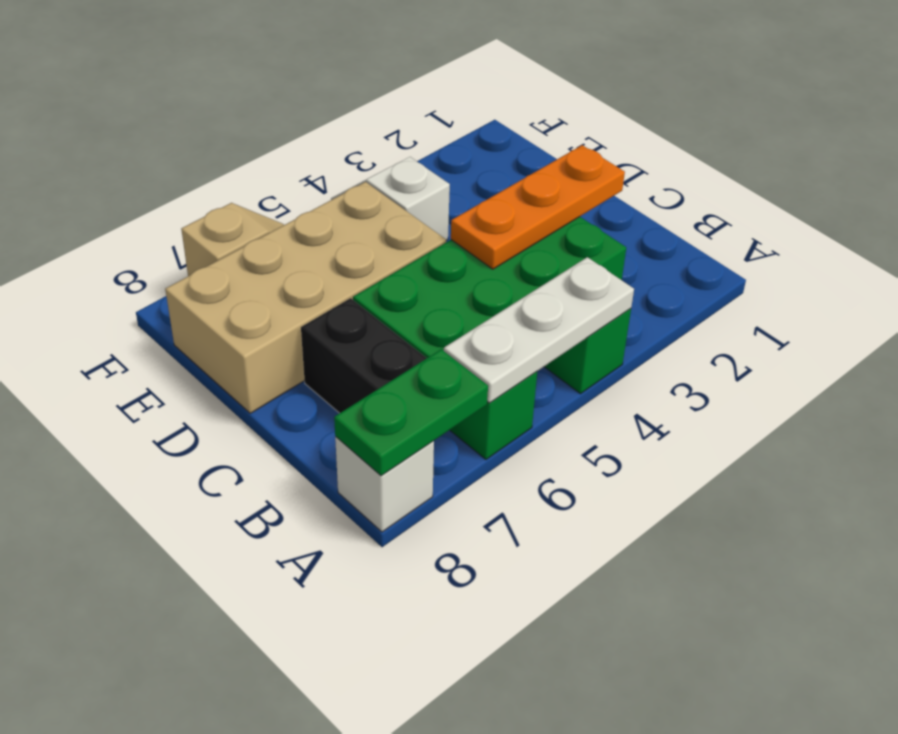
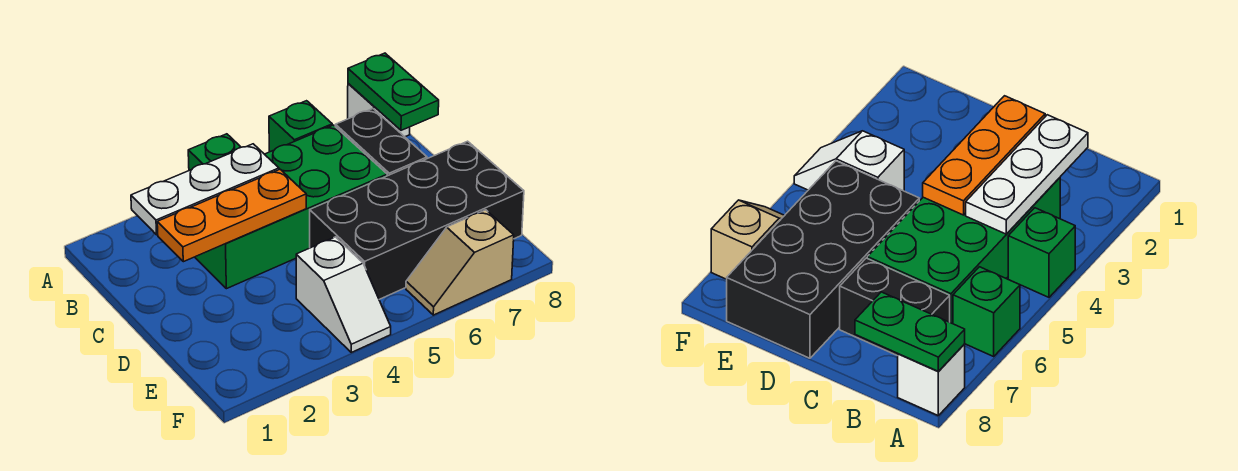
white 1x3 plate [444,257,634,403] -> white 1x3 plate moved to [131,144,279,235]
green 1x2 plate [334,349,488,476] -> green 1x2 plate turned to [348,53,439,130]
tan 2x4 brick [165,182,446,413] -> black 2x4 brick [310,141,524,299]

